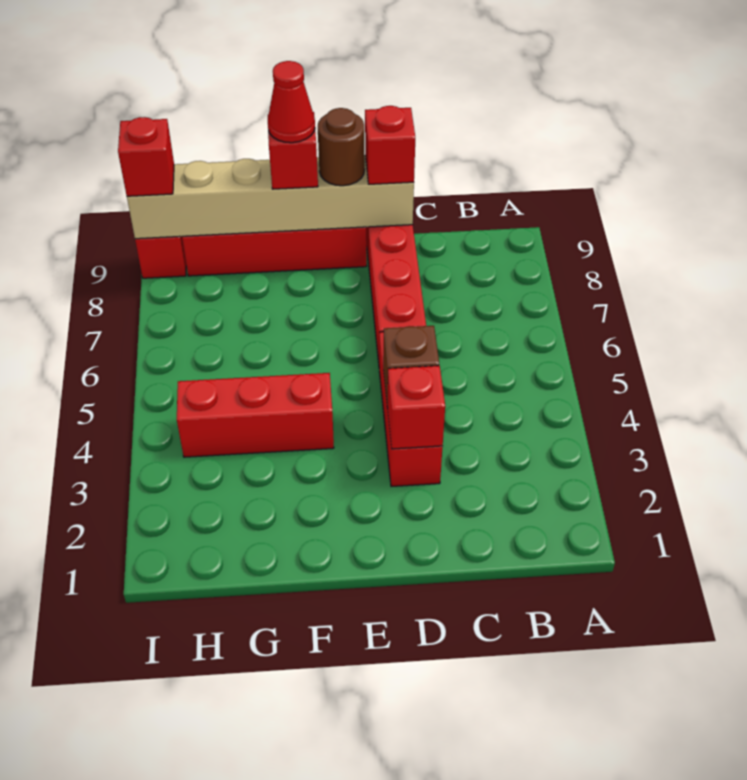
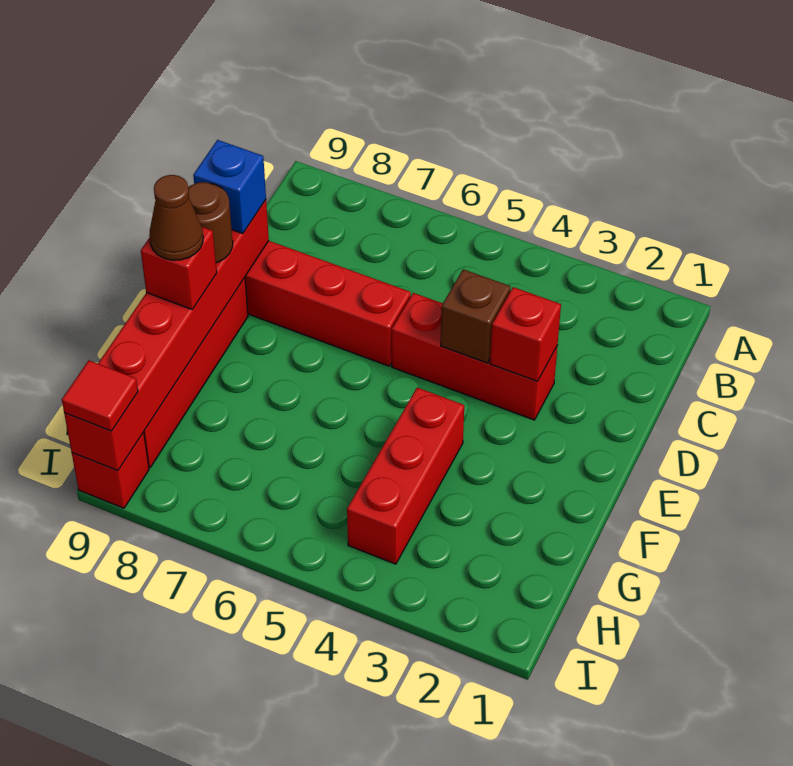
tan 1x6 brick [127,156,414,239] -> red 1x6 brick [64,200,269,471]
red 1x1 brick [365,106,415,184] -> blue 1x1 brick [193,140,266,233]
red 1x1 cone [268,61,315,143] -> brown 1x1 cone [149,175,203,260]
red 1x1 brick [118,117,174,196] -> red 1x1 tile [62,360,138,431]

